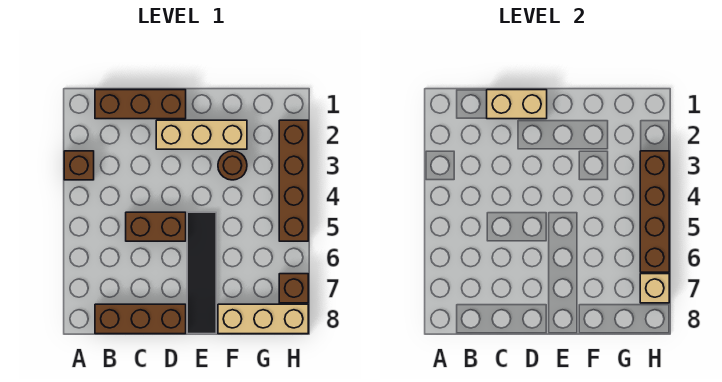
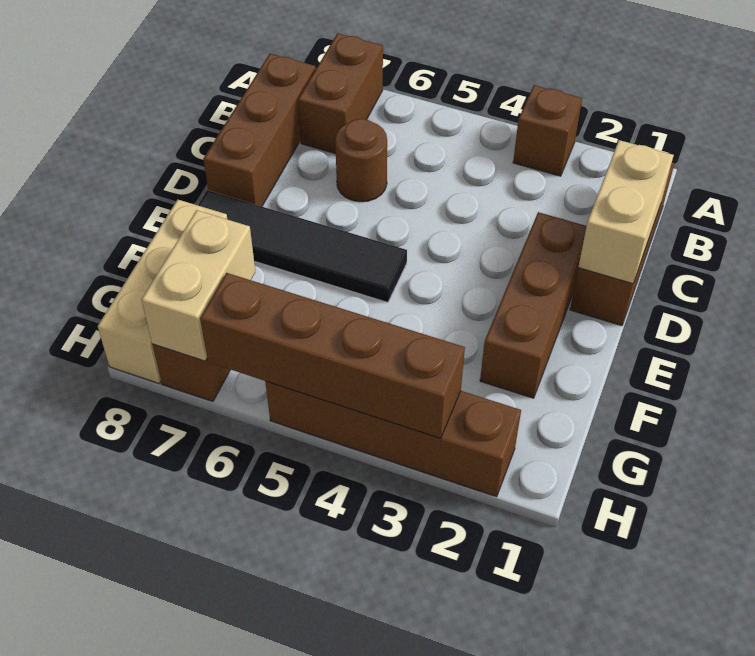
brown 1x2 brick [126,212,186,241] -> brown 1x2 brick moved to [298,33,383,154]
tan 1x3 brick [156,120,247,149] -> brown 1x3 brick [480,212,587,398]
brown 1x1 round brick [218,151,247,180] -> brown 1x1 round brick moved to [335,119,387,202]
tan 1x1 brick [640,274,669,303] -> tan 1x2 brick [142,210,255,361]

